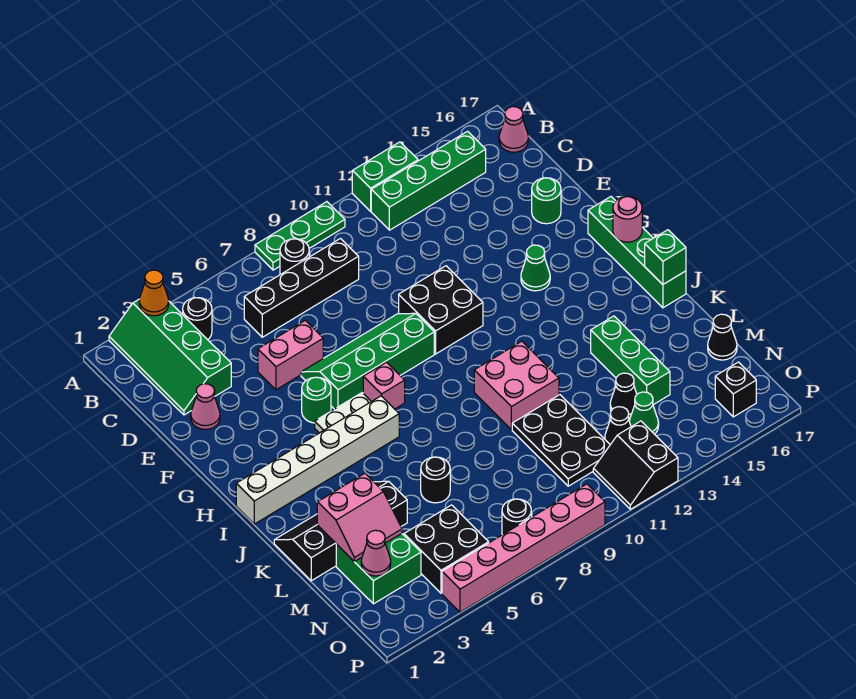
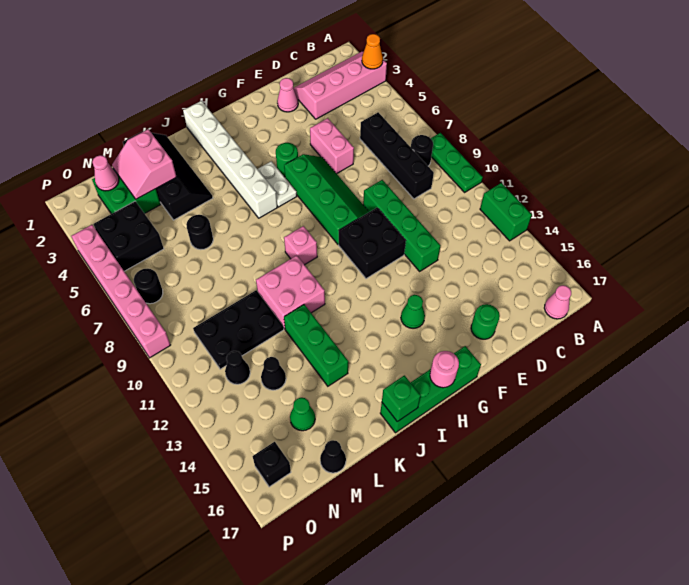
green 2x4 slope [109,299,231,415] -> pink 2x4 slope [294,52,387,119]
black 1x1 round brick [183,298,212,340] -> none
green 1x4 brick [371,131,486,230] -> green 1x4 brick moved to [363,180,440,271]
pink 1x1 brick [363,362,405,409] -> pink 1x1 brick moved to [284,226,317,265]
green 1x3 brick [591,316,670,405] -> green 1x3 brick turned to [284,305,348,386]
green 1x1 cone [629,392,659,434] -> green 1x1 cone moved to [290,398,315,431]
black 2x2 slope [593,421,678,509] -> none

